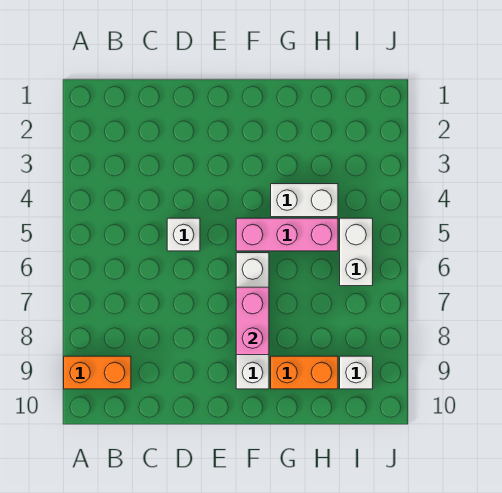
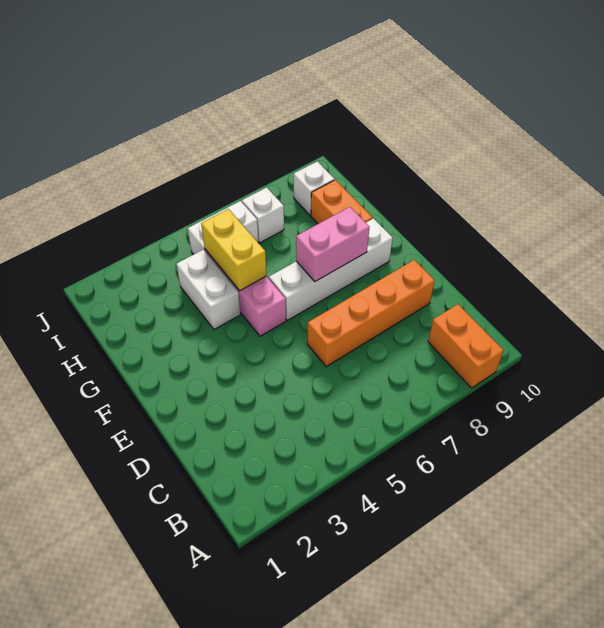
white 1x1 brick [167,218,200,251] -> white 1x1 brick moved to [242,187,284,243]
none -> orange 1x4 brick [307,260,435,366]
none -> yellow 1x2 brick [201,209,267,291]

